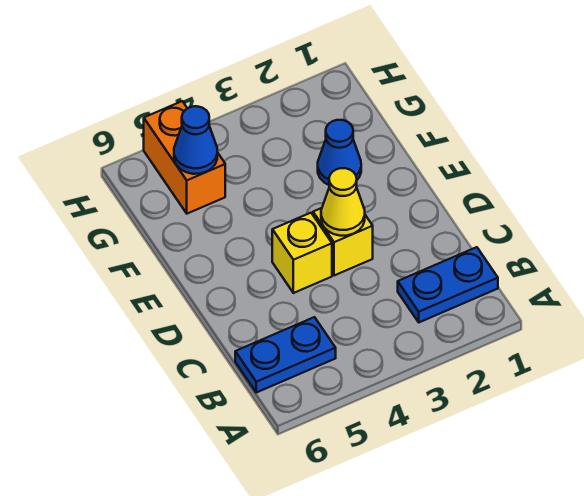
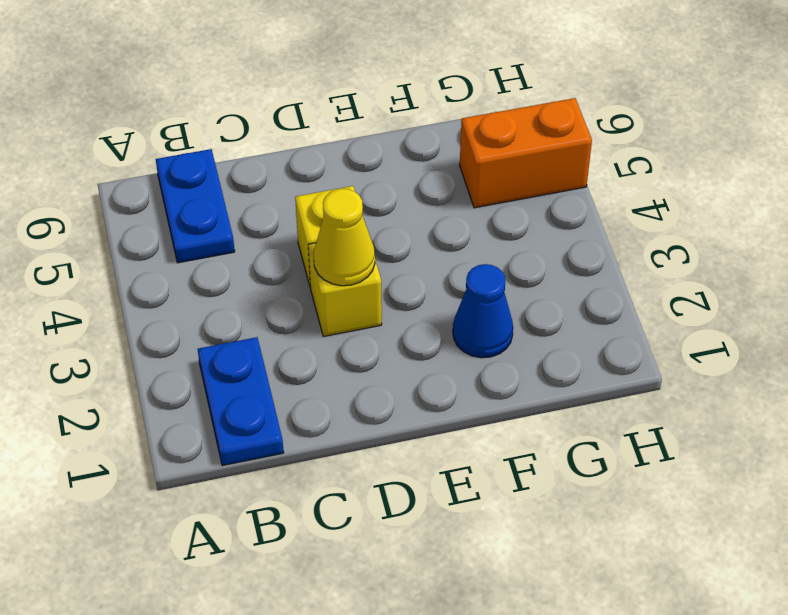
blue 1x1 cone [174,106,217,174] -> none

